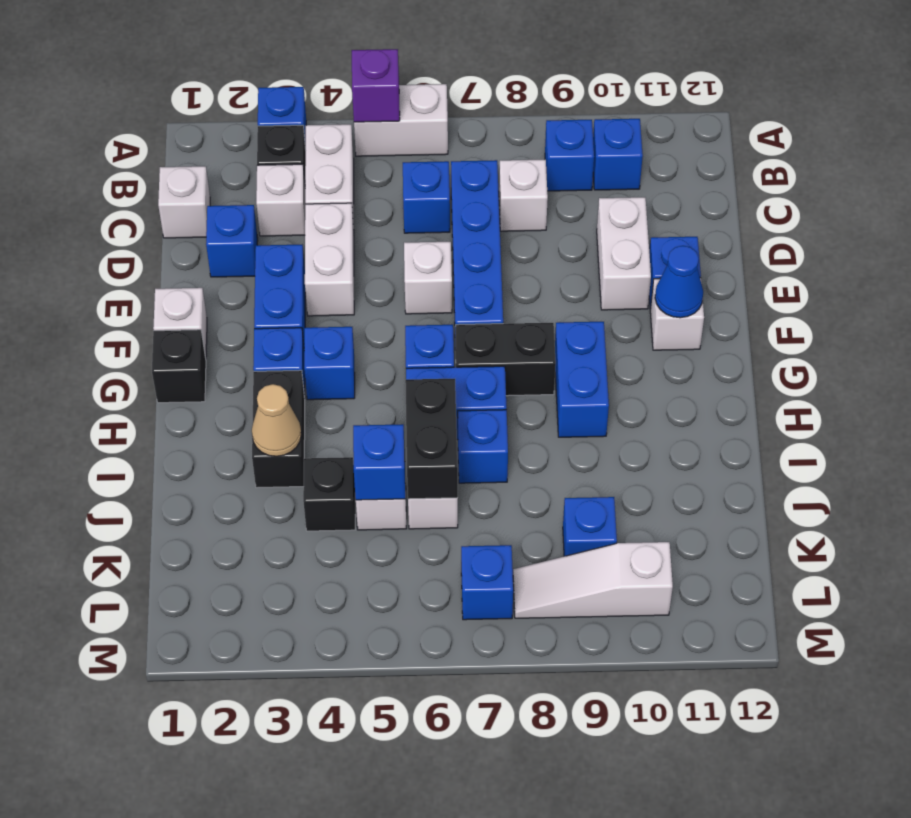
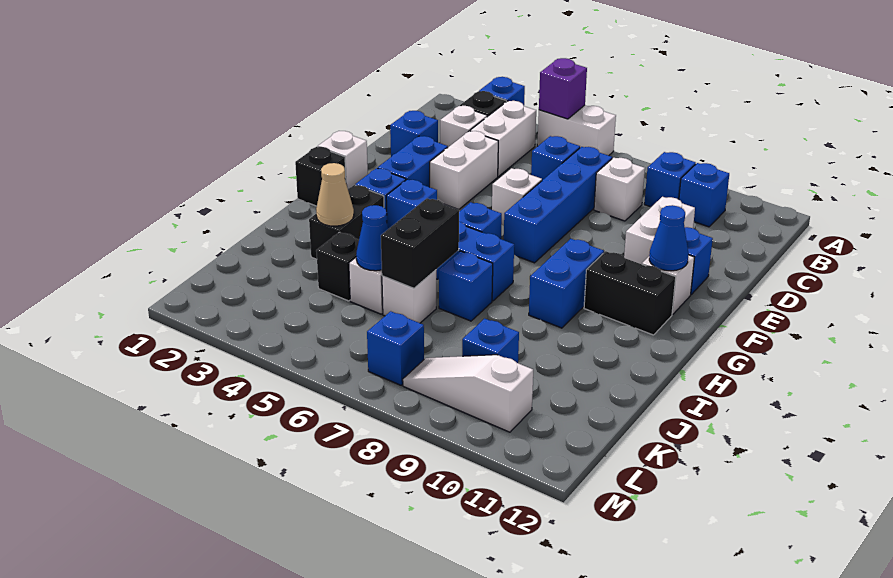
white 1x1 brick [158,166,210,238] -> none
black 1x2 brick [456,323,556,396] -> black 1x2 brick moved to [584,251,676,335]
blue 1x1 brick [353,424,405,500] -> blue 1x1 cone [356,205,388,271]

